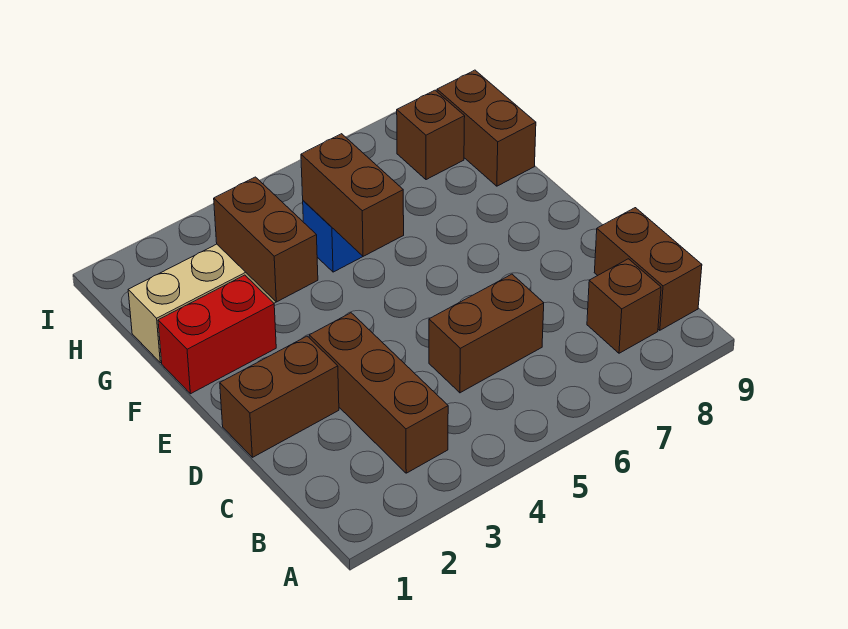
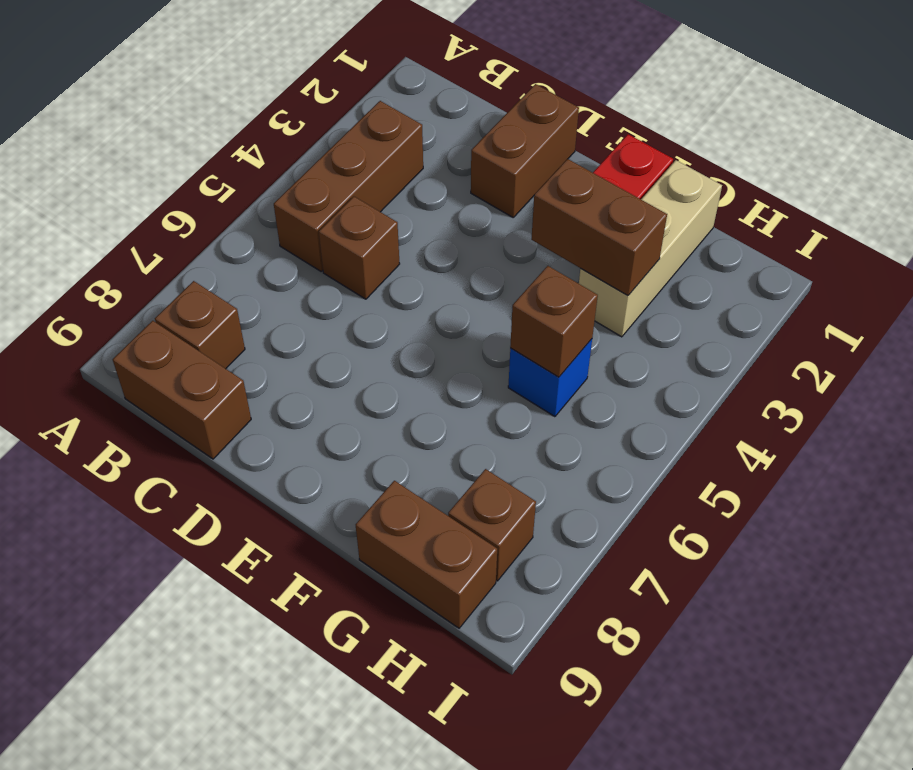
brown 1x3 brick [309,313,448,473] -> brown 1x3 brick turned to [274,101,423,271]
brown 1x2 brick [429,274,544,393] -> brown 1x1 brick [319,196,400,299]
brown 1x2 brick [301,134,404,256] -> brown 1x1 brick [510,266,598,377]

